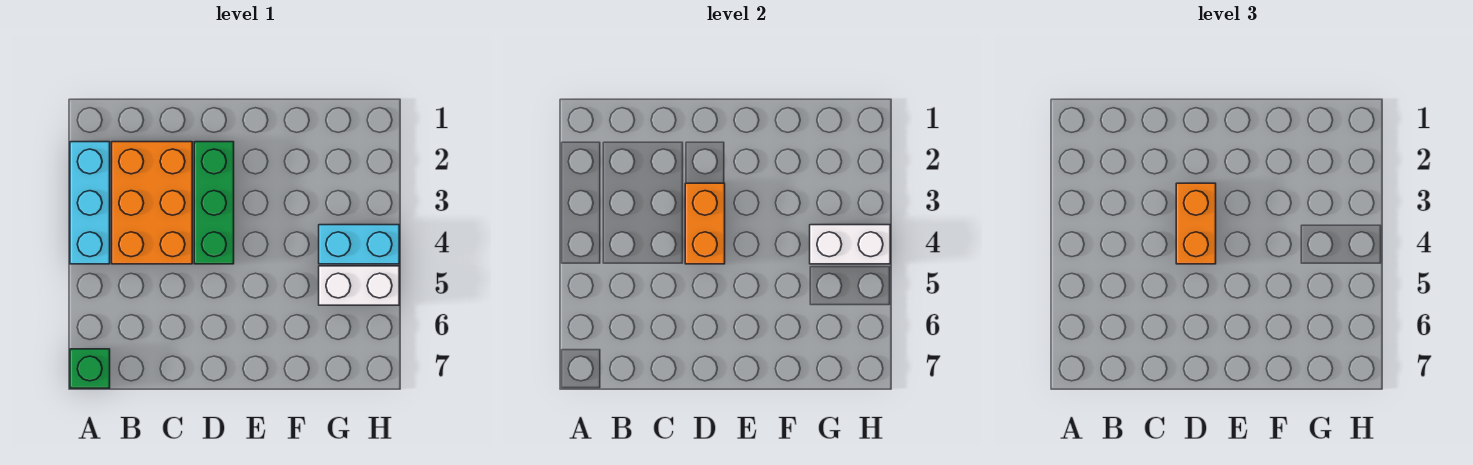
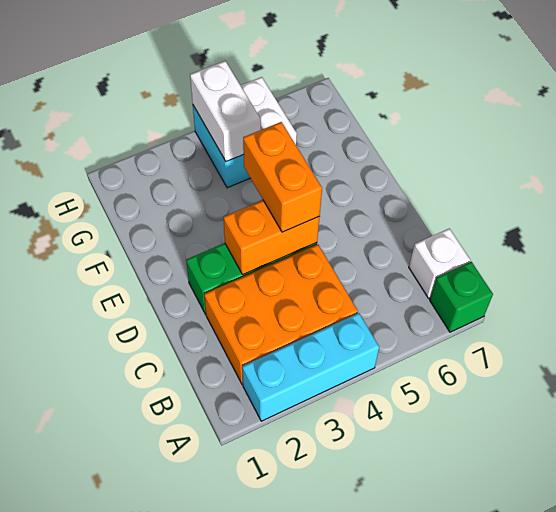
none -> white 1x1 brick [409,229,470,298]
orange 1x2 brick [1176,183,1216,264] -> orange 1x2 brick turned to [243,122,322,232]

